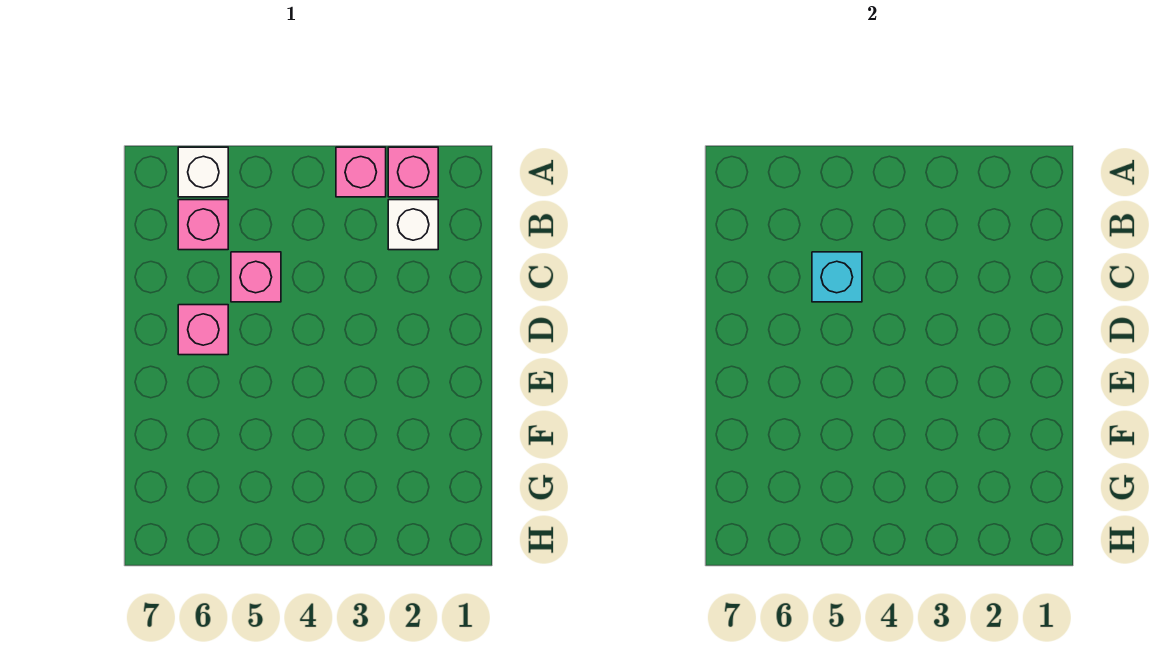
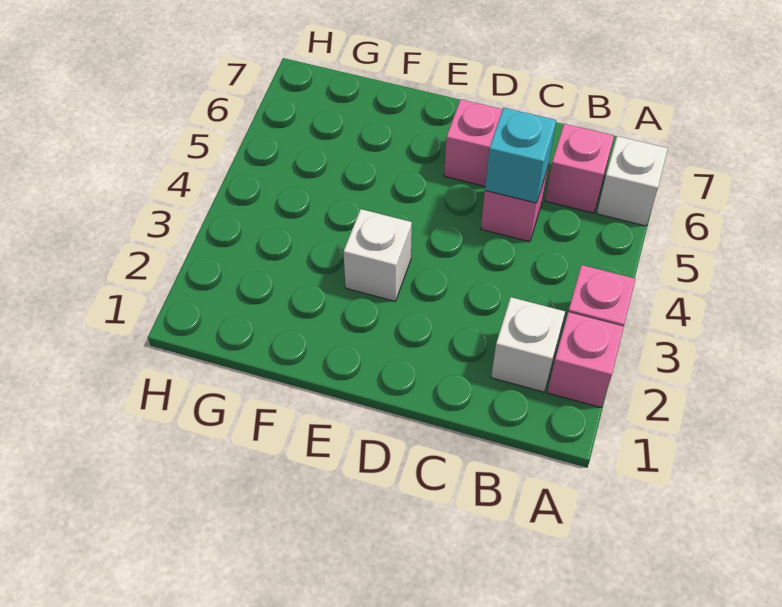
none -> white 1x1 brick [343,209,412,301]

